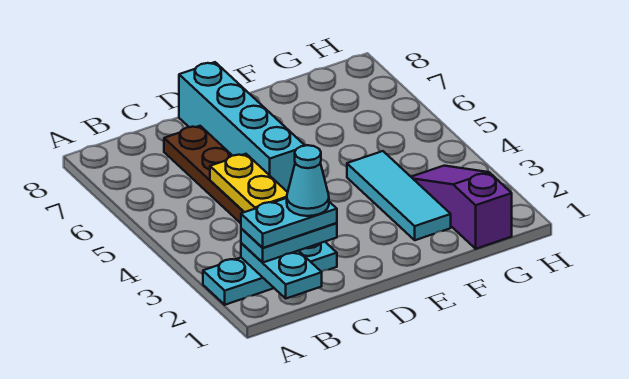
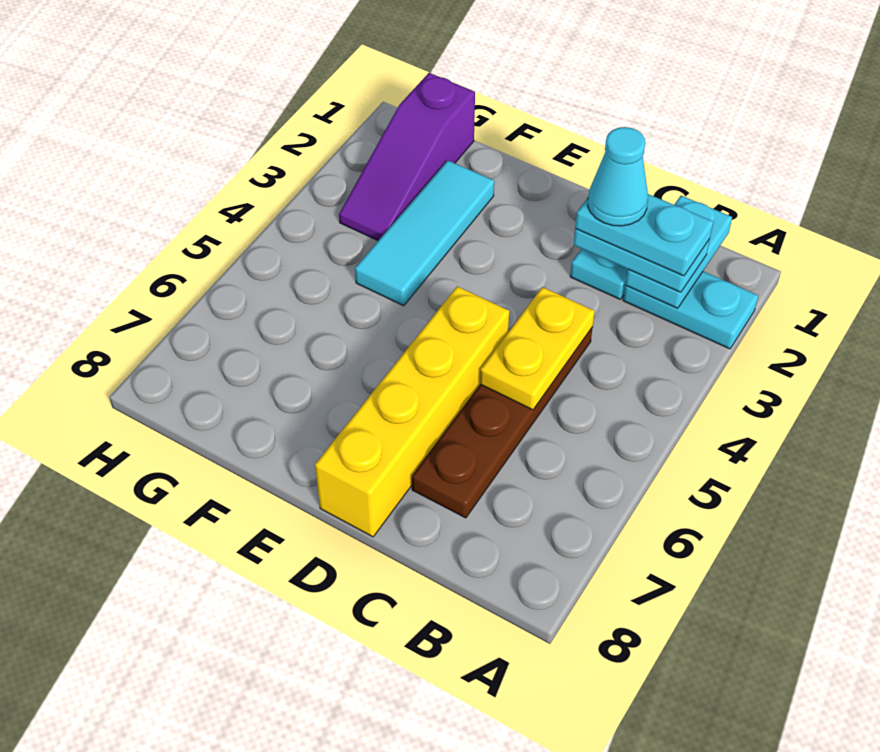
cyan 1x4 brick [179,62,305,192] -> yellow 1x4 brick [315,286,509,537]

